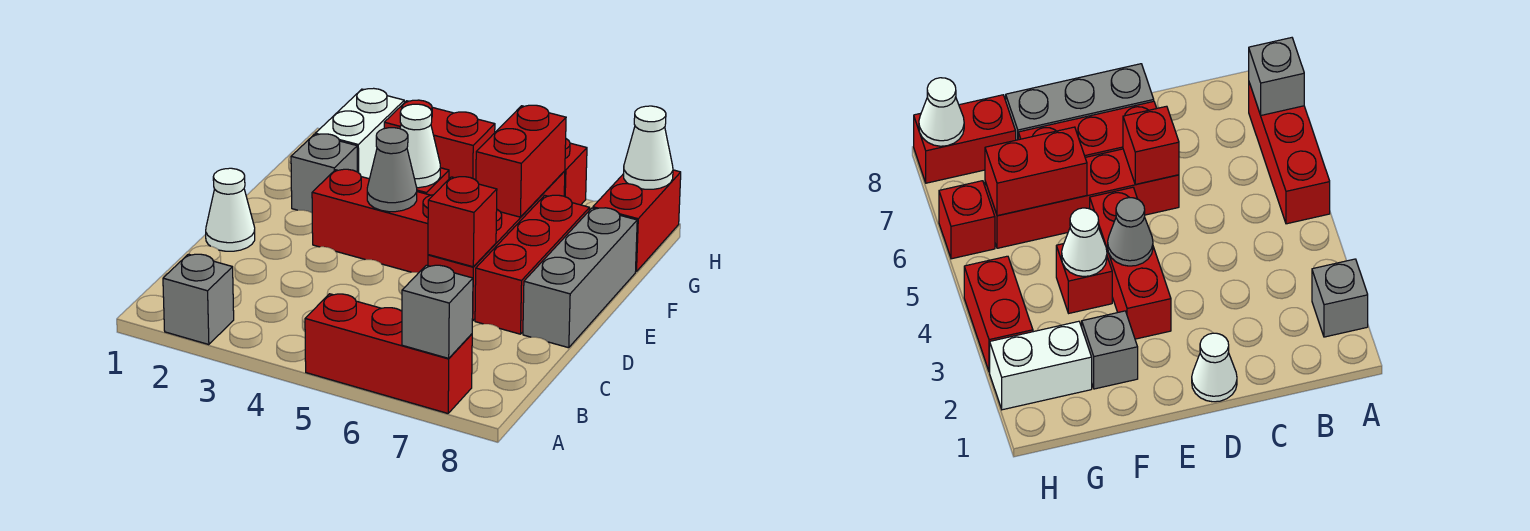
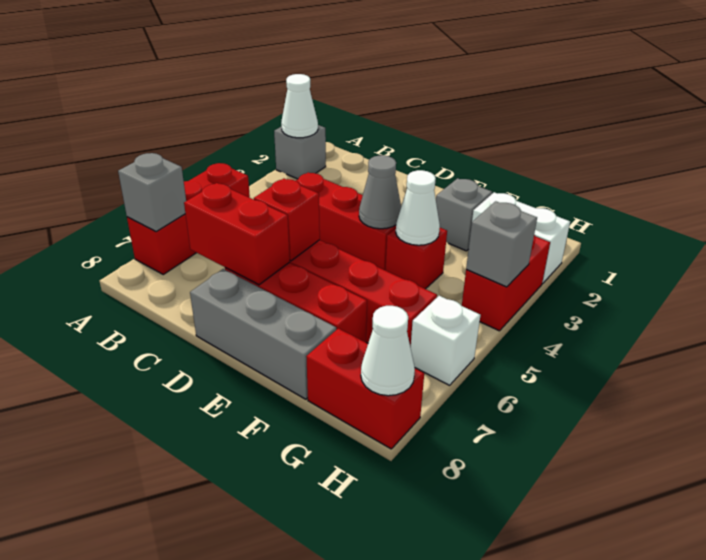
white 1x1 cone [206,168,255,251] -> white 1x1 cone moved to [281,74,318,138]
red 1x3 brick [312,169,433,273] -> red 1x3 brick turned to [296,172,396,270]
red 1x2 brick [476,105,566,217] -> red 1x2 brick moved to [184,183,290,285]
none -> grey 1x1 brick [466,201,537,287]
red 1x1 brick [564,139,587,205] -> white 1x1 brick [411,295,480,385]

